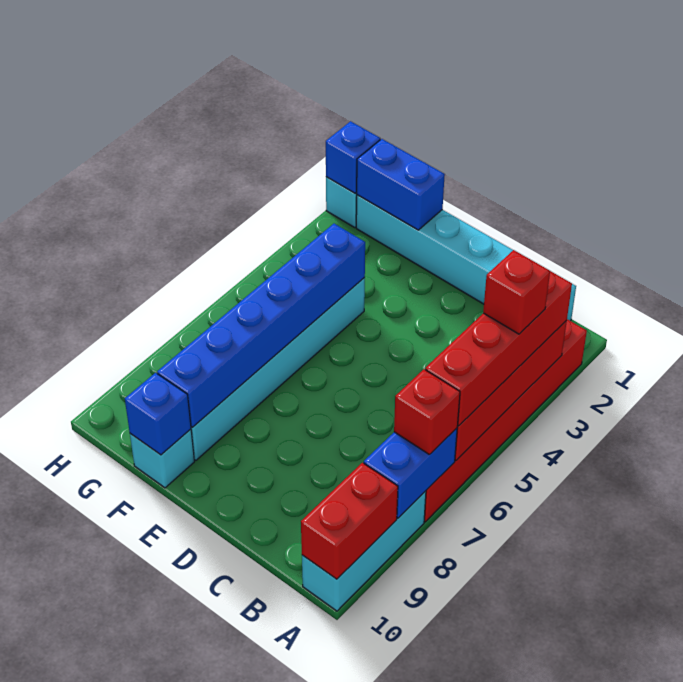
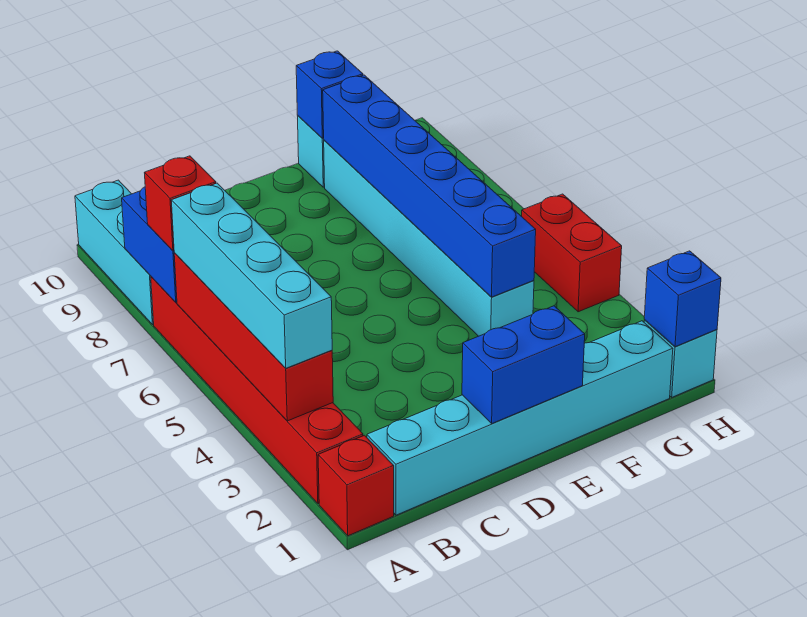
red 1x4 brick [425,271,572,426] -> cyan 1x4 brick [171,183,332,368]
red 1x1 brick [483,250,550,334] -> red 1x1 brick moved to [318,435,394,536]
red 1x2 brick [301,463,398,579] -> red 1x2 brick moved to [522,194,622,312]
blue 1x2 brick [356,139,445,230] -> blue 1x2 brick moved to [462,306,585,423]

